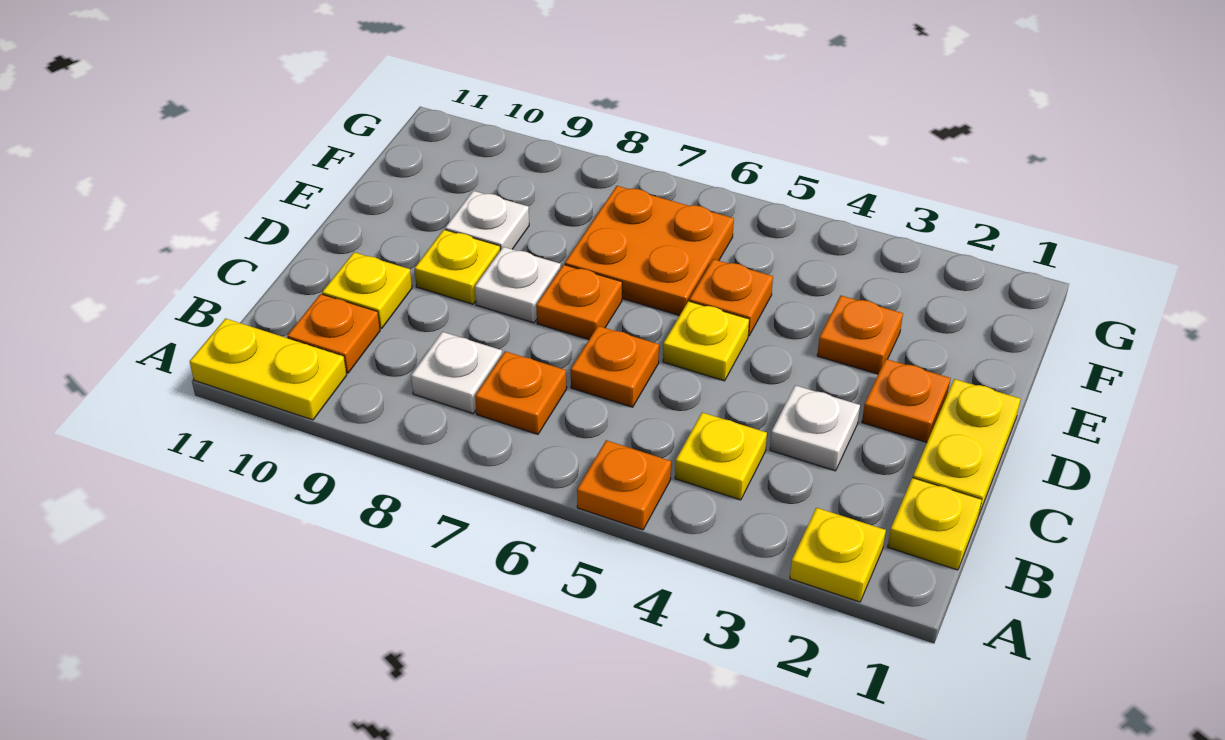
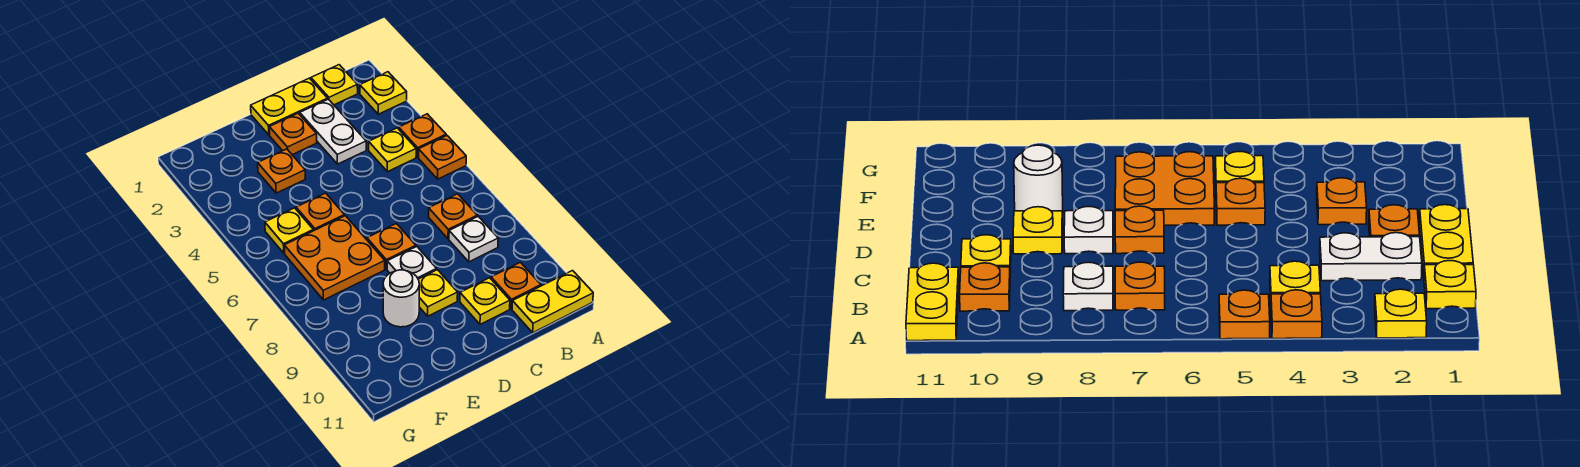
yellow 1x2 plate [190,318,347,420] -> yellow 1x2 plate turned to [512,271,593,333]
white 1x1 plate [770,385,860,471] -> white 1x2 plate [300,99,366,164]
orange 1x1 plate [571,326,659,407] -> orange 1x1 plate moved to [399,114,446,157]
yellow 1x1 plate [663,301,749,381] -> yellow 1x1 plate moved to [265,208,313,253]
white 1x1 plate [445,191,529,250] -> white 1x1 round brick [383,270,419,327]

